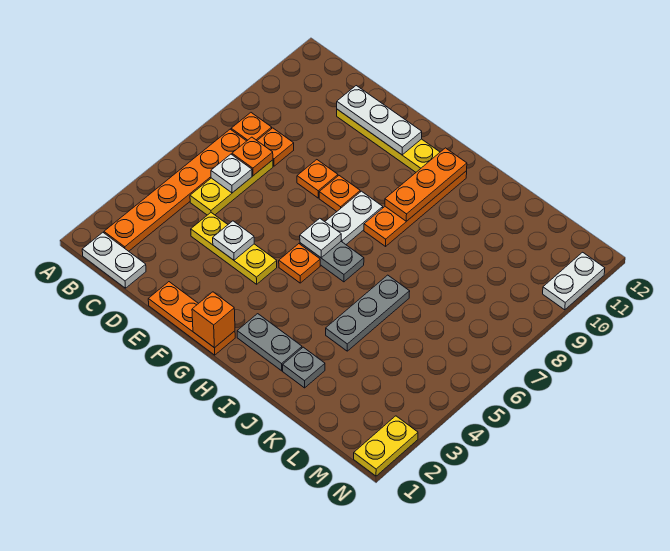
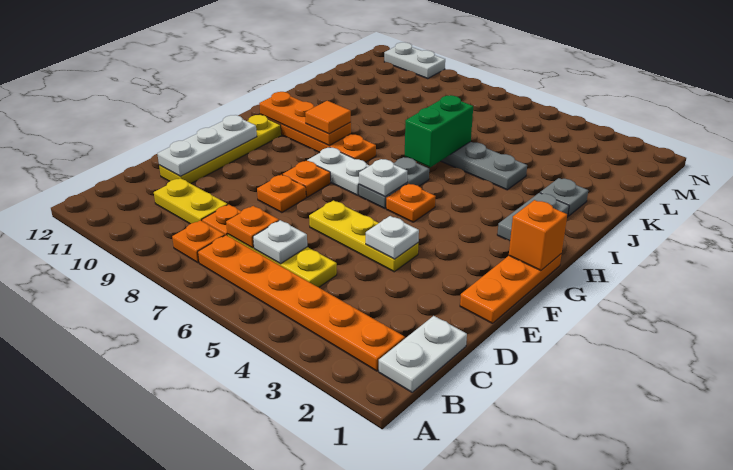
yellow 1x3 plate [191,213,277,284] -> yellow 1x3 plate turned to [309,200,418,272]
none -> orange 1x1 tile [305,101,351,134]
none -> green 1x2 brick [405,95,473,167]
yellow 1x2 plate [354,416,418,476] -> yellow 1x2 plate moved to [154,178,227,224]

